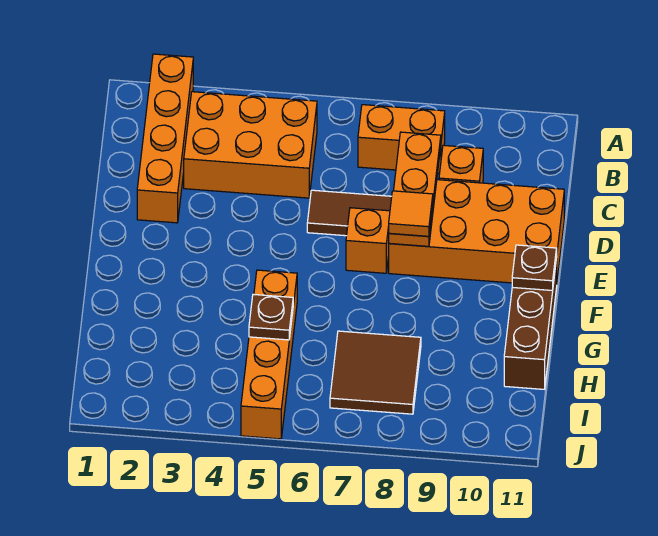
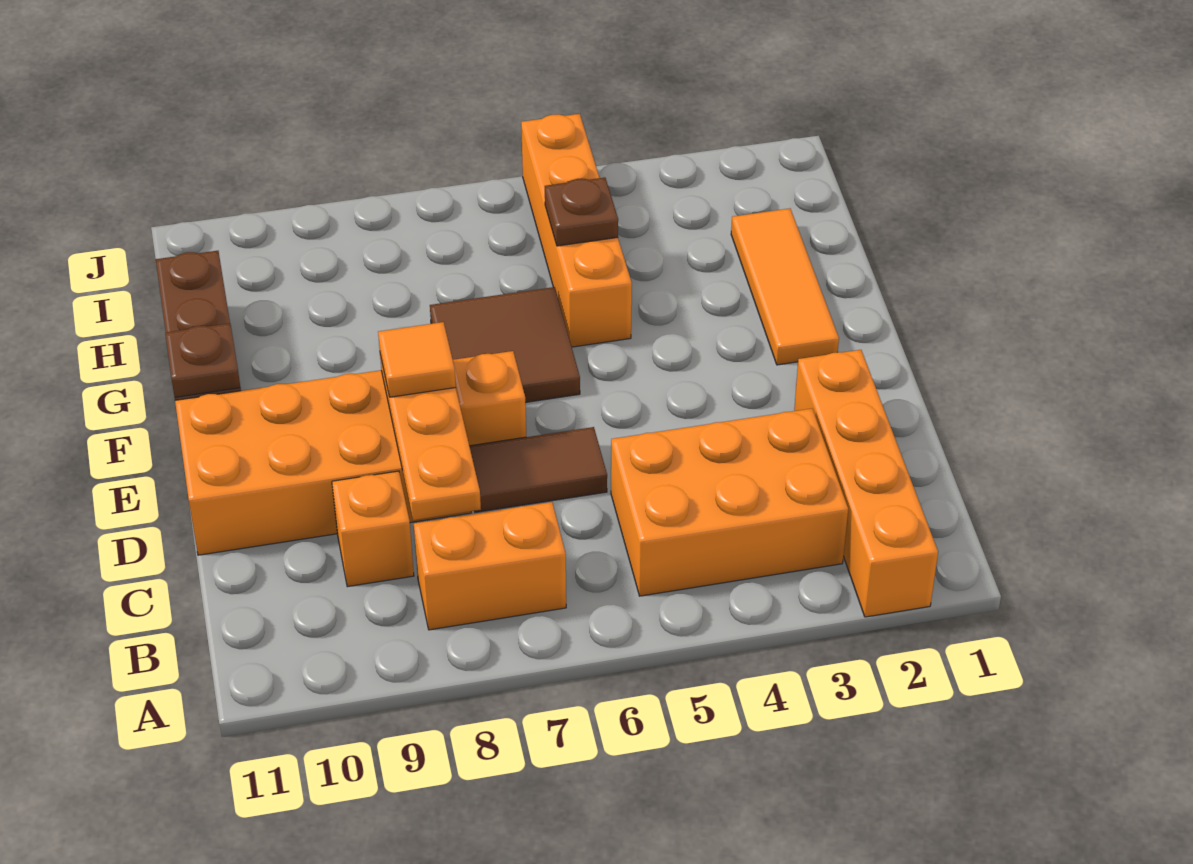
none -> orange 1x3 tile [731,208,839,365]
brown 2x2 tile [330,331,421,414] -> brown 2x2 tile moved to [430,287,580,403]

